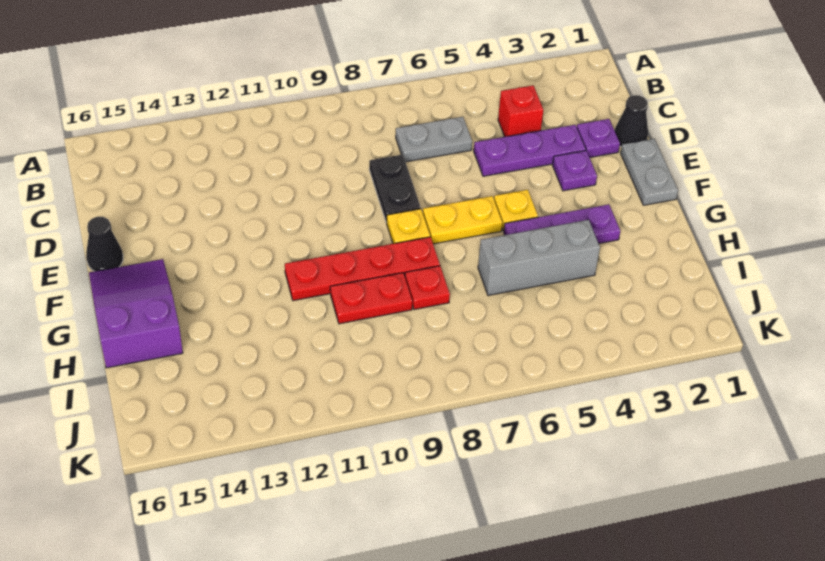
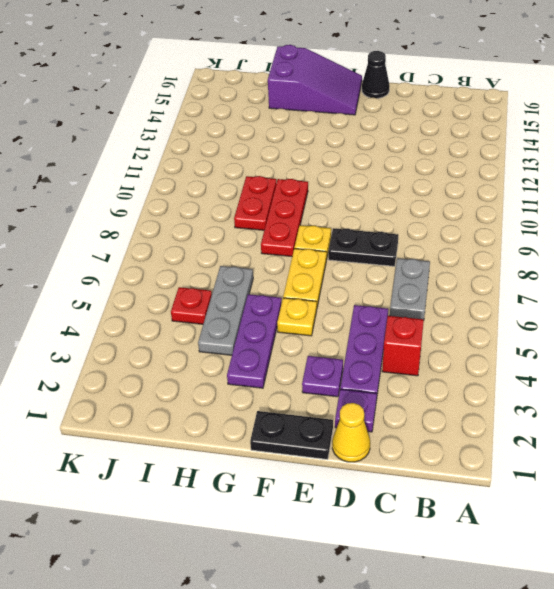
black 1x1 cone [615,95,648,147] -> yellow 1x1 cone [332,403,370,462]
grey 1x2 plate [621,139,678,205] -> black 1x2 plate [250,411,333,460]
red 1x4 plate [285,237,440,301] -> red 1x3 plate [261,179,308,256]
grey 1x3 brick [478,220,600,296] -> grey 1x3 plate [198,266,253,355]
red 1x1 plate [405,266,450,310] -> red 1x1 plate moved to [171,287,212,324]

